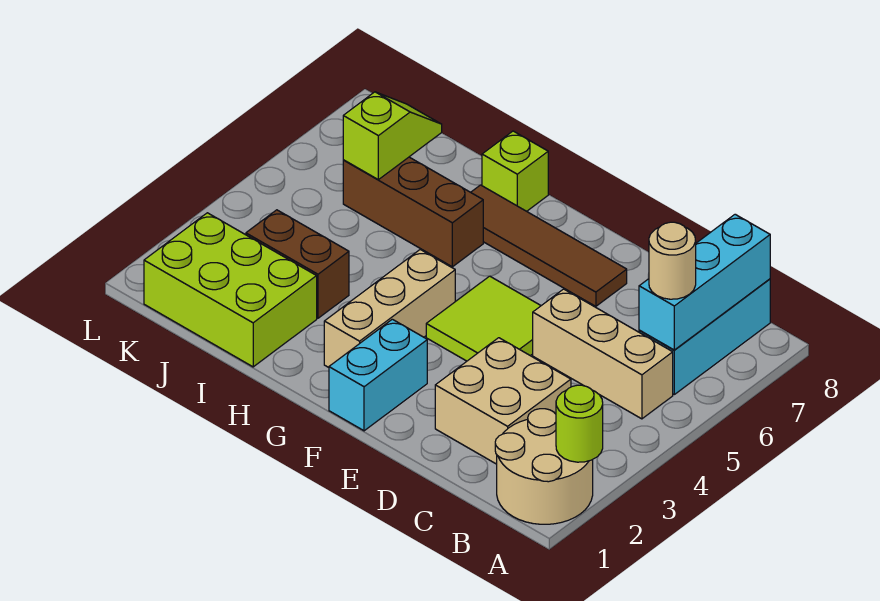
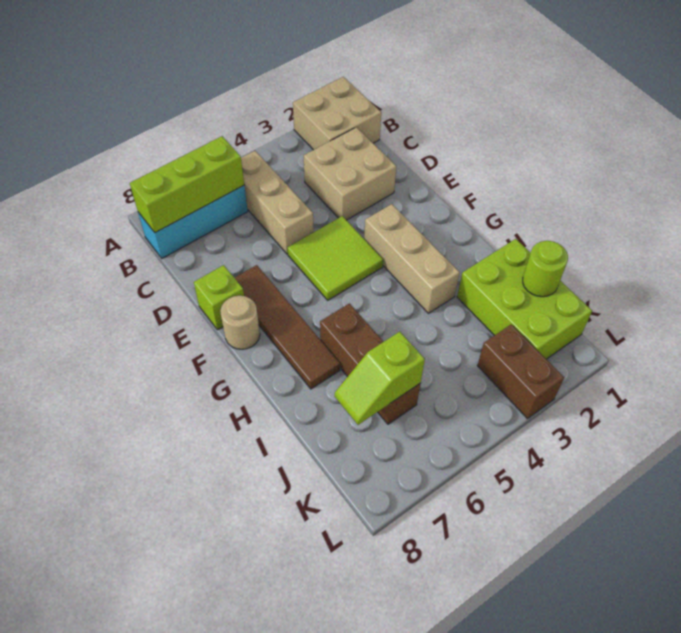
tan 2x2 round brick [495,409,593,524] -> tan 2x2 brick [293,77,381,150]
lime 1x1 round brick [556,385,603,462] -> lime 1x1 round brick moved to [523,241,568,297]
cyan 1x3 brick [639,214,770,350] -> lime 1x3 brick [130,136,244,233]
tan 1x1 round brick [649,222,696,299] -> tan 1x1 round brick moved to [220,296,260,349]
cyan 1x2 brick [329,319,427,431] -> none
tan 1x3 brick [324,250,455,367] -> tan 1x3 brick turned to [364,204,460,313]
lime 1x1 brick [482,131,548,211] -> lime 1x1 brick moved to [194,265,244,330]
brown 1x2 brick [246,210,349,318] -> brown 1x2 brick moved to [477,324,564,419]

